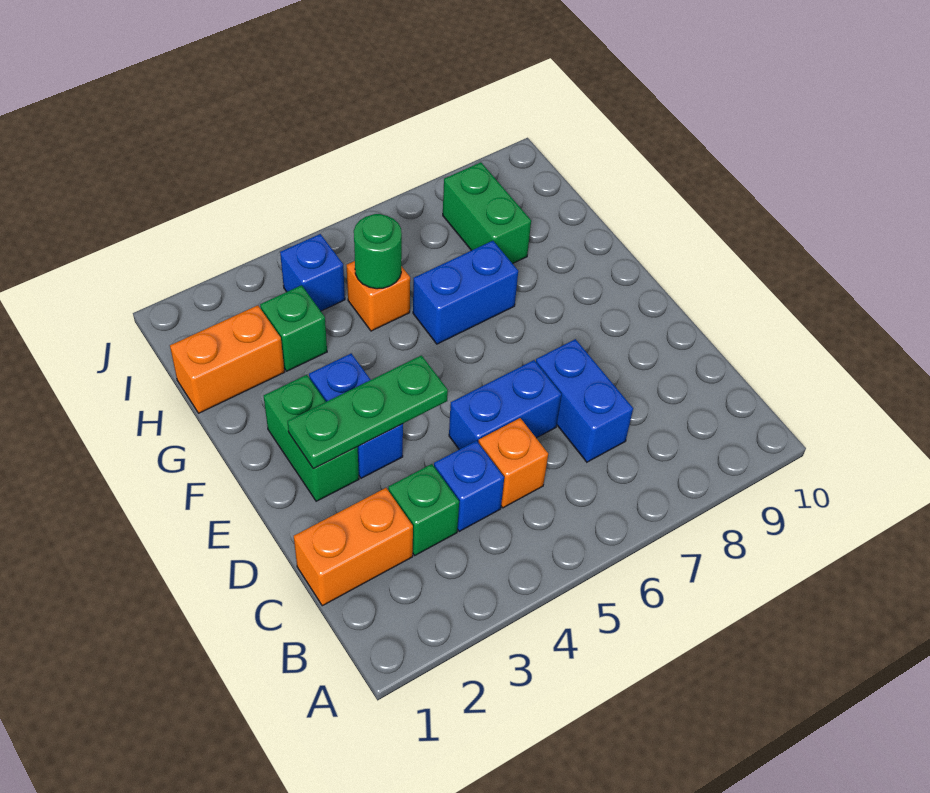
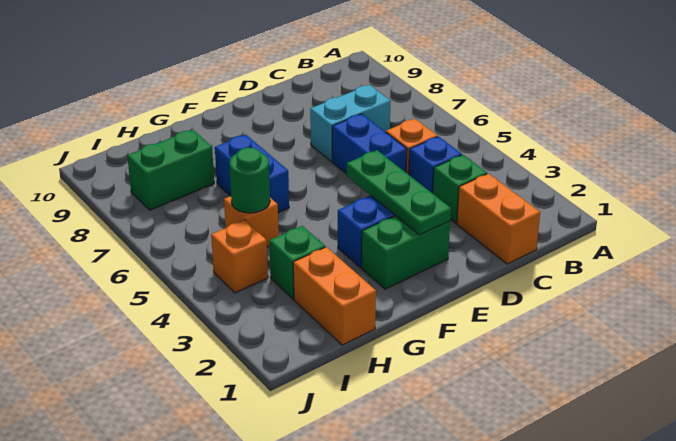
blue 1x2 brick [536,339,633,462] -> cyan 1x2 brick [310,85,391,162]
blue 1x1 brick [280,234,345,311] -> orange 1x1 brick [211,220,268,293]

